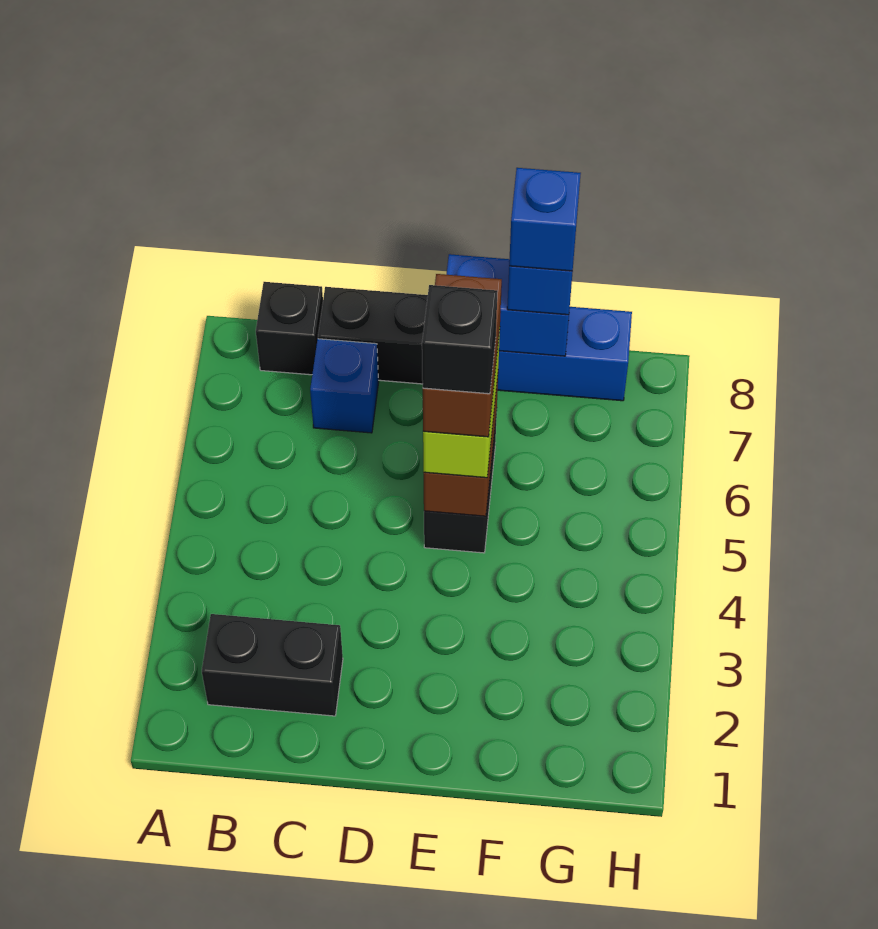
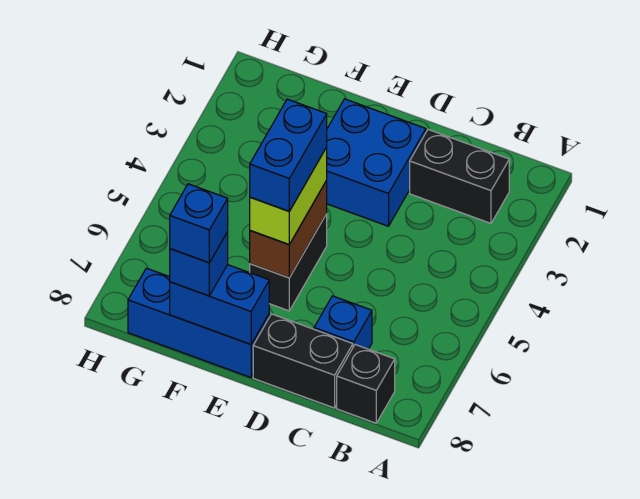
none -> blue 2x2 brick [326,99,426,226]
brown 1x2 brick [423,274,502,437] -> blue 1x2 brick [250,99,327,211]
black 1x1 brick [422,285,497,394] -> none

